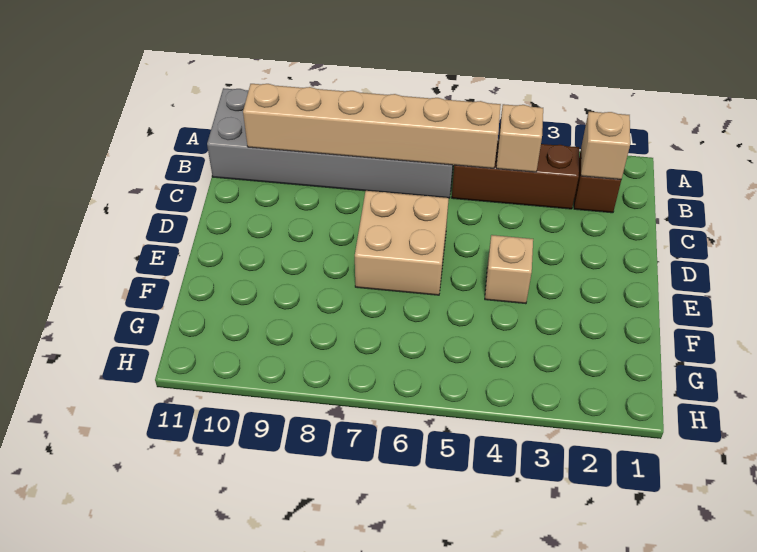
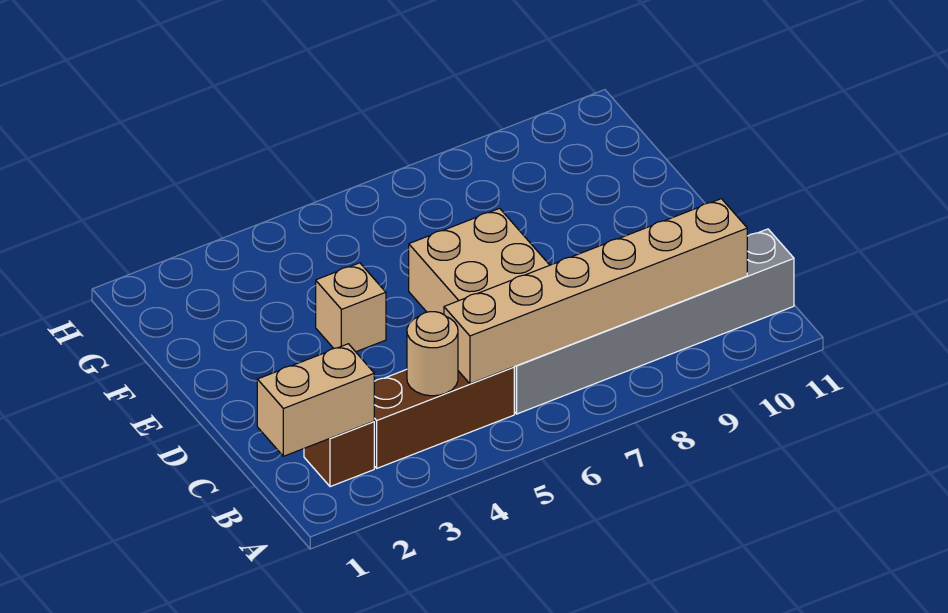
grey 2x6 brick [207,88,453,198] -> grey 1x6 brick [514,229,794,414]
tan 1x1 brick [581,112,630,180] -> tan 1x2 brick [257,344,374,456]
tan 1x1 brick [496,104,543,172] -> tan 1x1 round brick [407,312,458,396]

